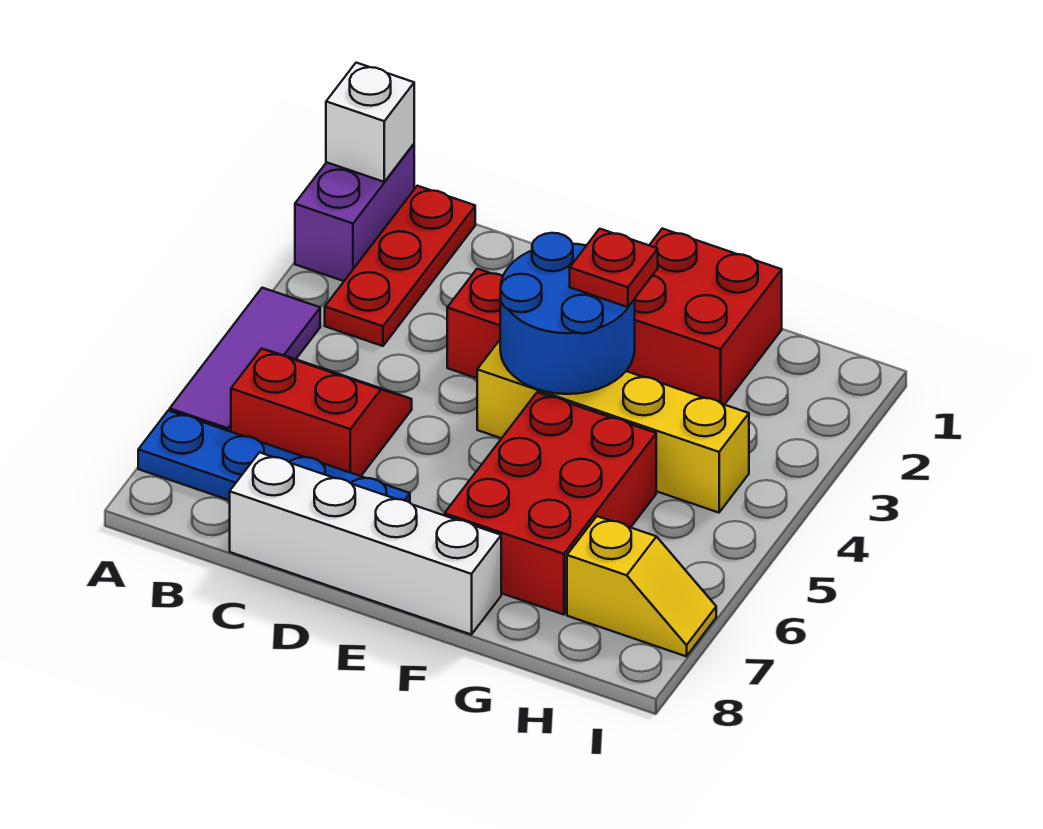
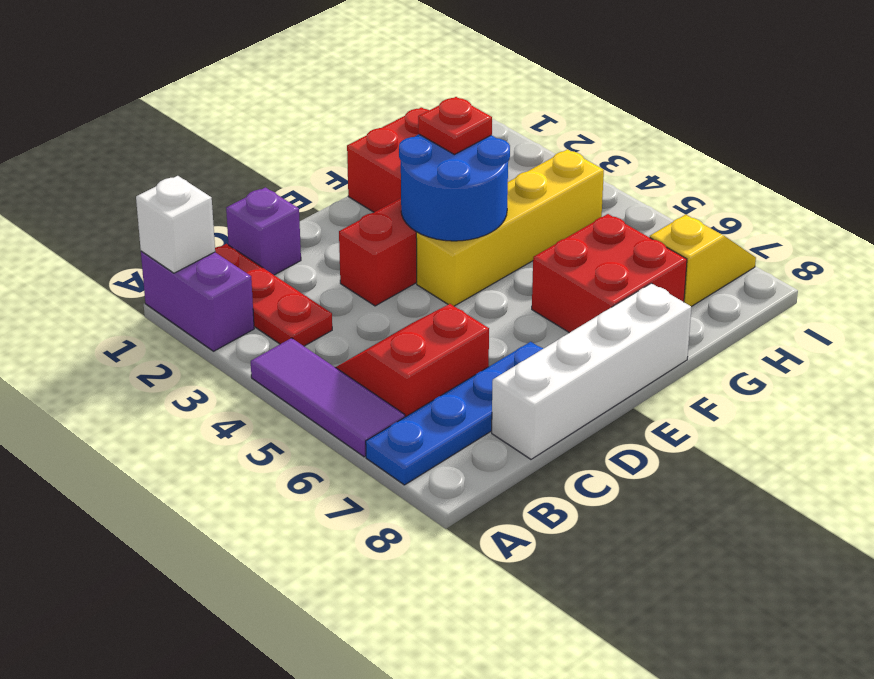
none -> purple 1x1 brick [226,187,301,275]
red 2x3 brick [445,392,656,615] -> red 2x2 brick [532,214,687,333]

